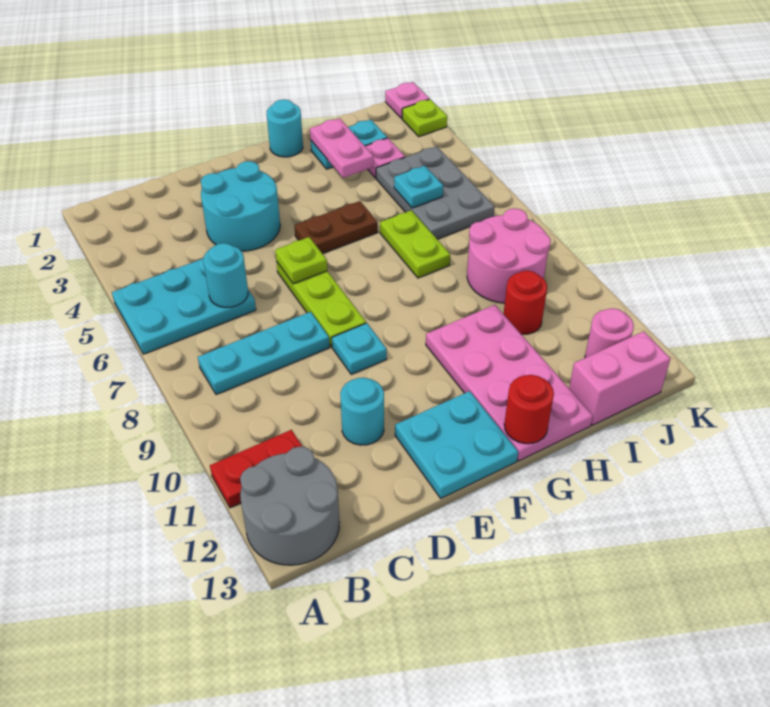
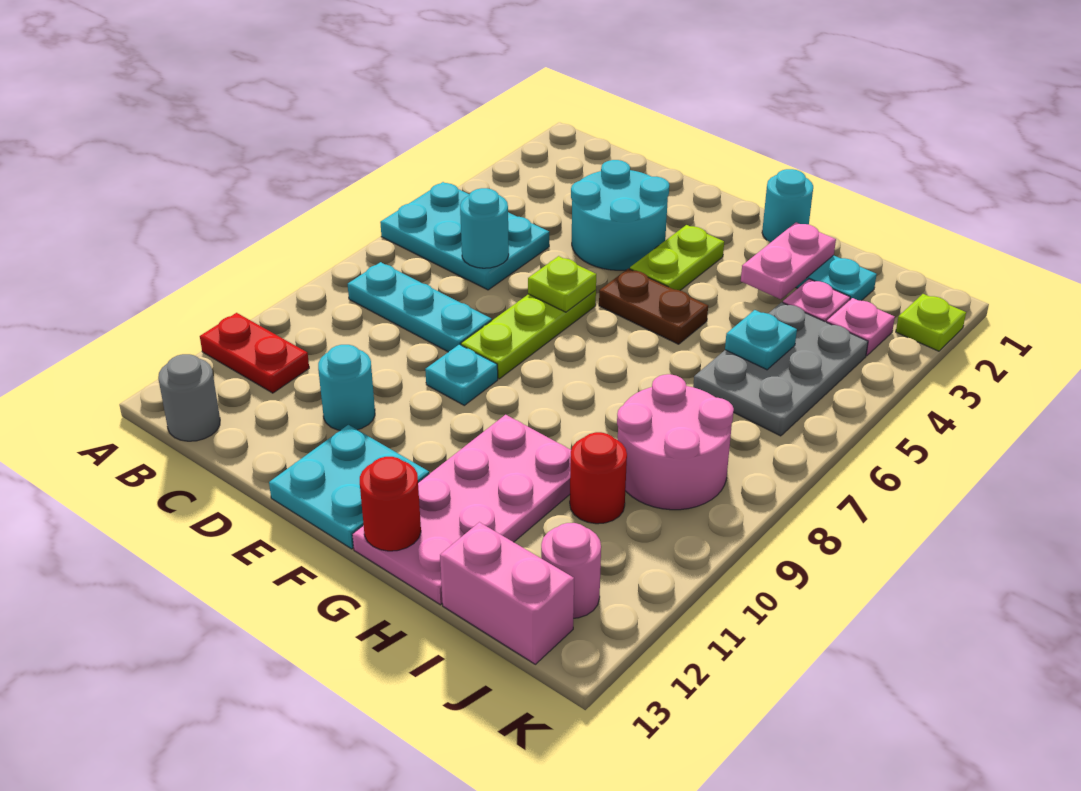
grey 2x2 round brick [240,447,340,565] -> grey 1x1 round brick [158,354,220,441]
lime 1x2 plate [380,210,450,278] -> lime 1x2 plate moved to [630,225,724,290]
pink 1x1 plate [385,82,429,119] -> pink 1x1 plate moved to [827,298,895,356]

